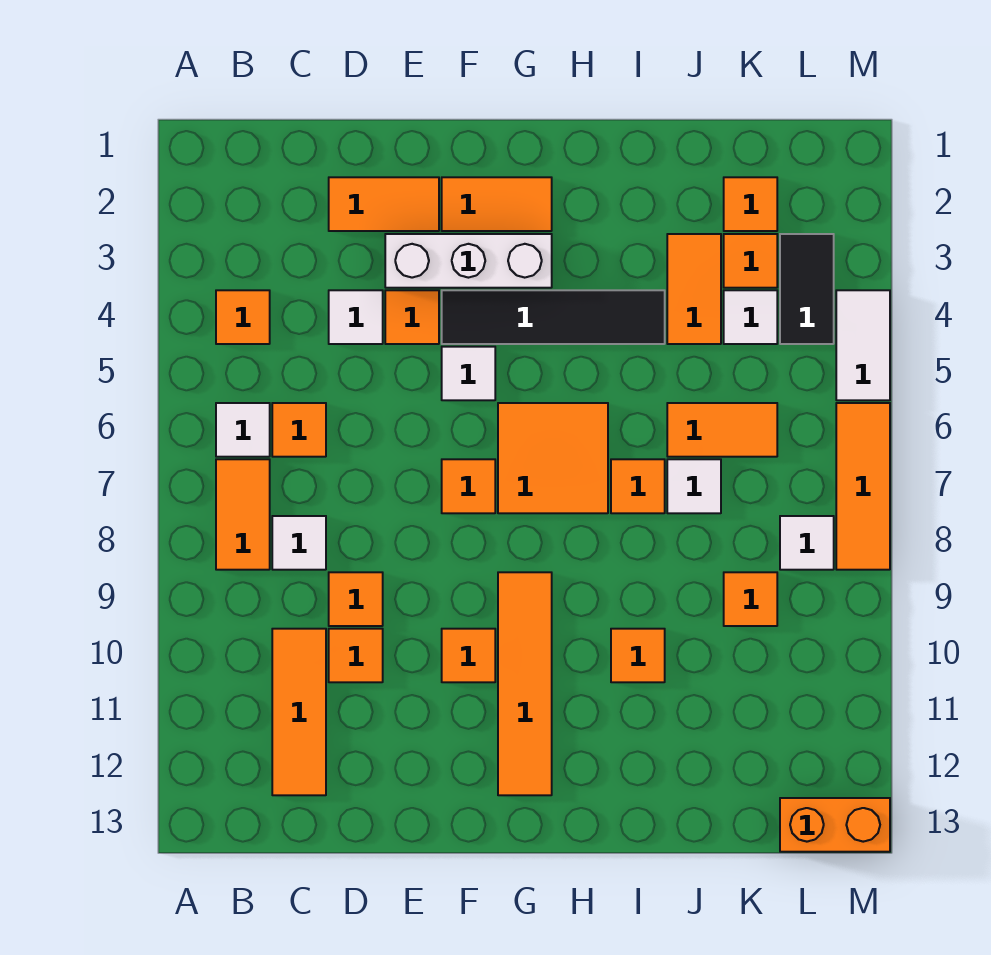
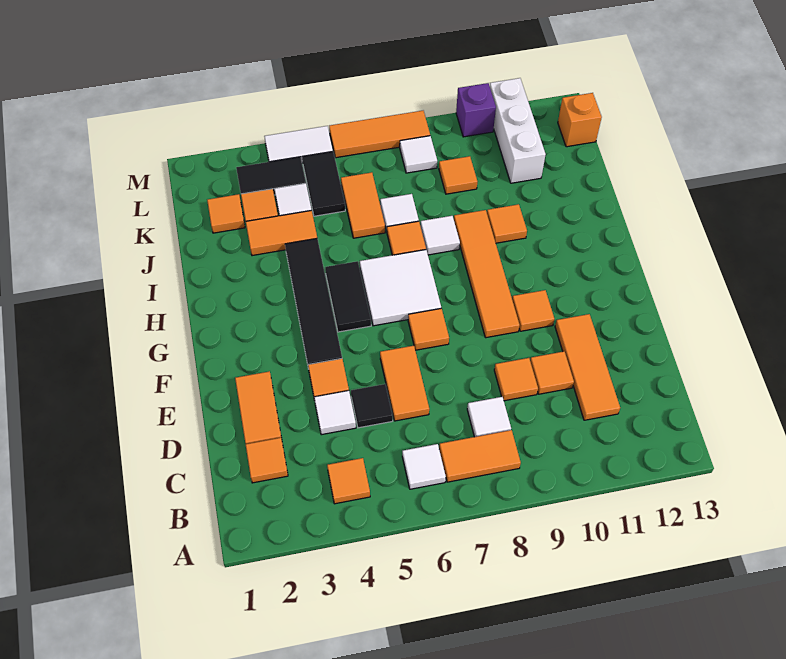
orange 1x1 tile [272,403,326,457] -> orange 1x1 tile moved to [246,438,288,483]
orange 1x3 tile [272,629,326,795] -> orange 1x3 tile turned to [555,314,620,420]
none -> black 1x1 tile [351,384,393,428]
white 1x3 brick [385,234,552,288] -> white 1x3 brick moved to [490,78,546,183]
orange 1x2 tile [442,177,552,231] -> orange 1x2 tile moved to [380,346,429,421]
white 1x1 tile [442,347,495,400] -> white 1x1 tile moved to [421,216,460,255]
none -> black 1x2 tile [325,261,371,332]
orange 2x2 tile [498,403,608,513] -> white 2x2 tile [360,250,441,326]
orange 1x4 tile [498,572,552,795] -> orange 1x4 tile turned to [454,210,520,338]
none -> black 1x2 tile [302,152,345,216]
orange 1x2 brick [780,798,890,852] -> orange 1x1 brick [558,93,602,147]
none -> purple 1x1 brick [456,83,496,137]

